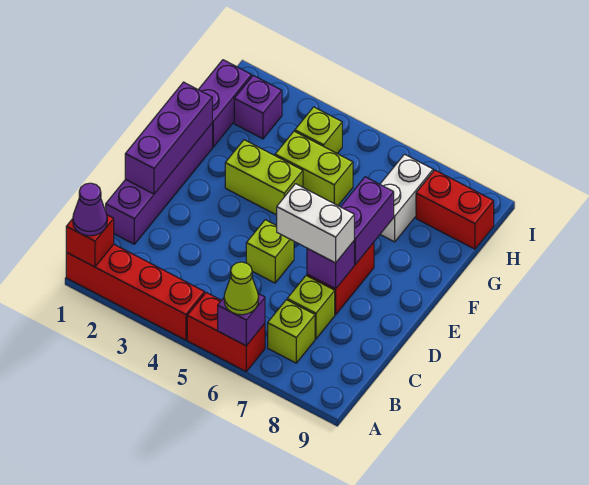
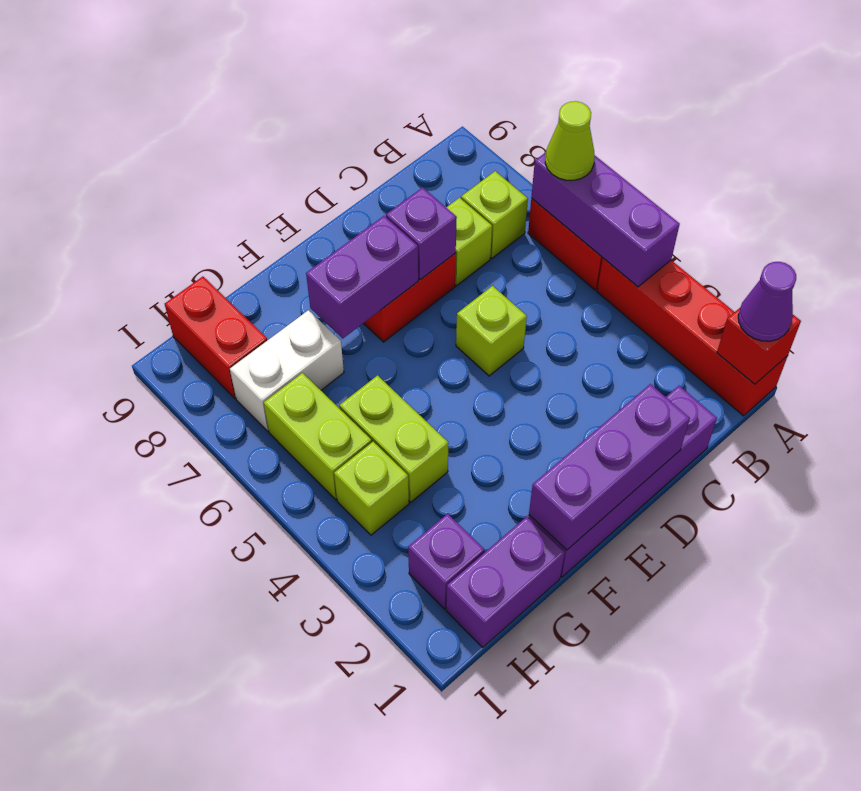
purple 1x1 brick [218,294,265,346] -> purple 1x3 brick [531,153,680,287]
white 1x2 brick [277,184,354,263] -> none
lime 1x2 brick [225,140,303,215] -> lime 1x2 brick moved to [264,373,372,500]

